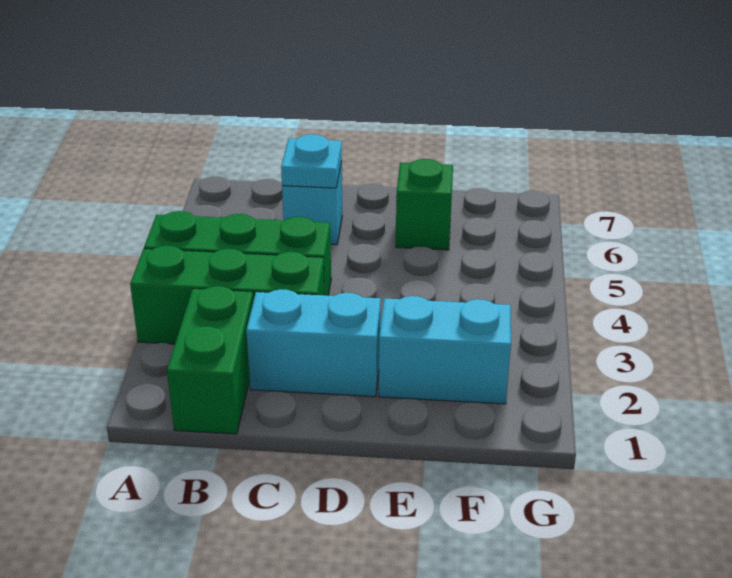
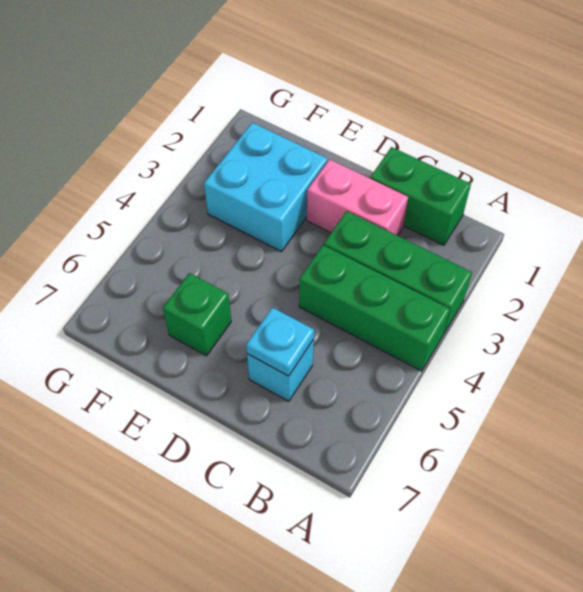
green 1x2 brick [167,286,253,434] -> green 1x2 brick turned to [370,147,471,245]
cyan 1x2 brick [246,289,381,397] -> pink 1x2 brick [307,159,408,236]
cyan 1x2 brick [379,296,511,404] -> cyan 2x2 brick [204,123,327,252]

